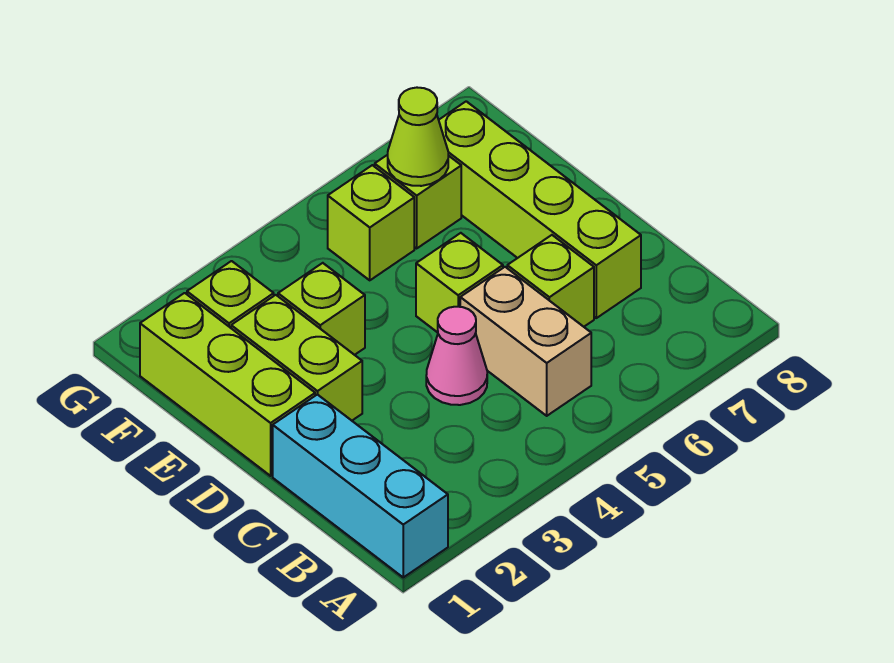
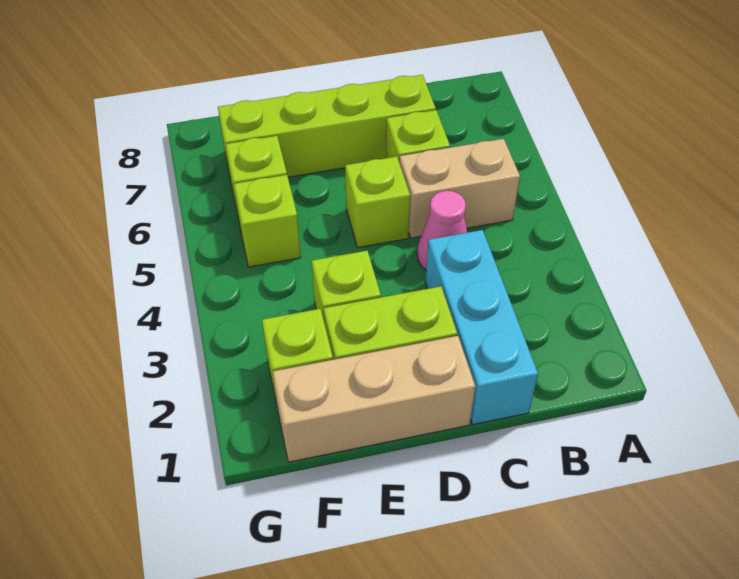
cyan 1x3 brick [273,394,448,577] -> cyan 1x3 brick turned to [425,230,538,425]
lime 1x3 brick [140,293,315,476] -> tan 1x3 brick [273,336,475,462]
lime 1x1 cone [388,88,448,186] -> none

